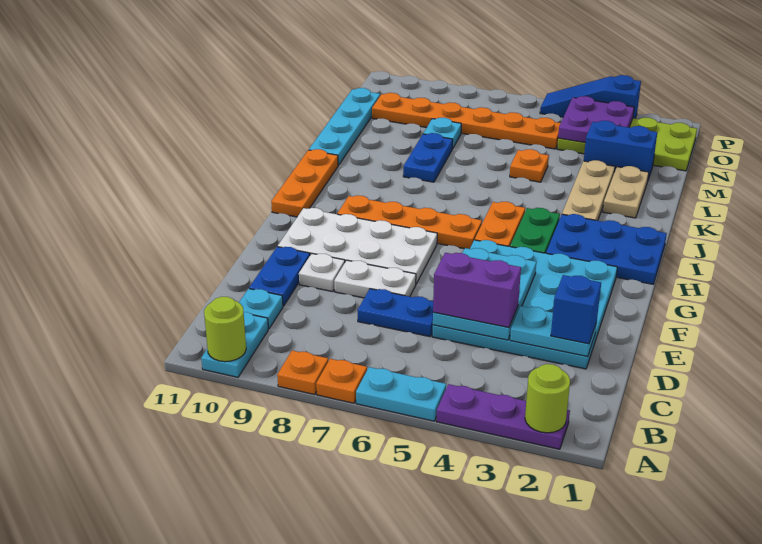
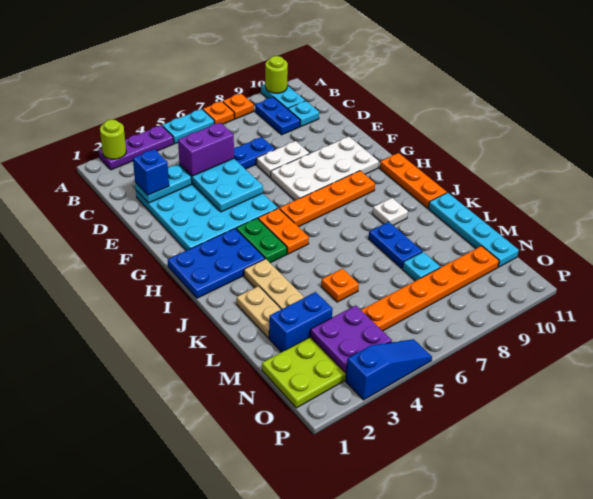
blue 1x2 plate [249,247,310,306] -> blue 1x2 plate moved to [255,97,300,135]
white 1x1 plate [299,254,345,292] -> white 1x1 plate moved to [373,198,408,225]

